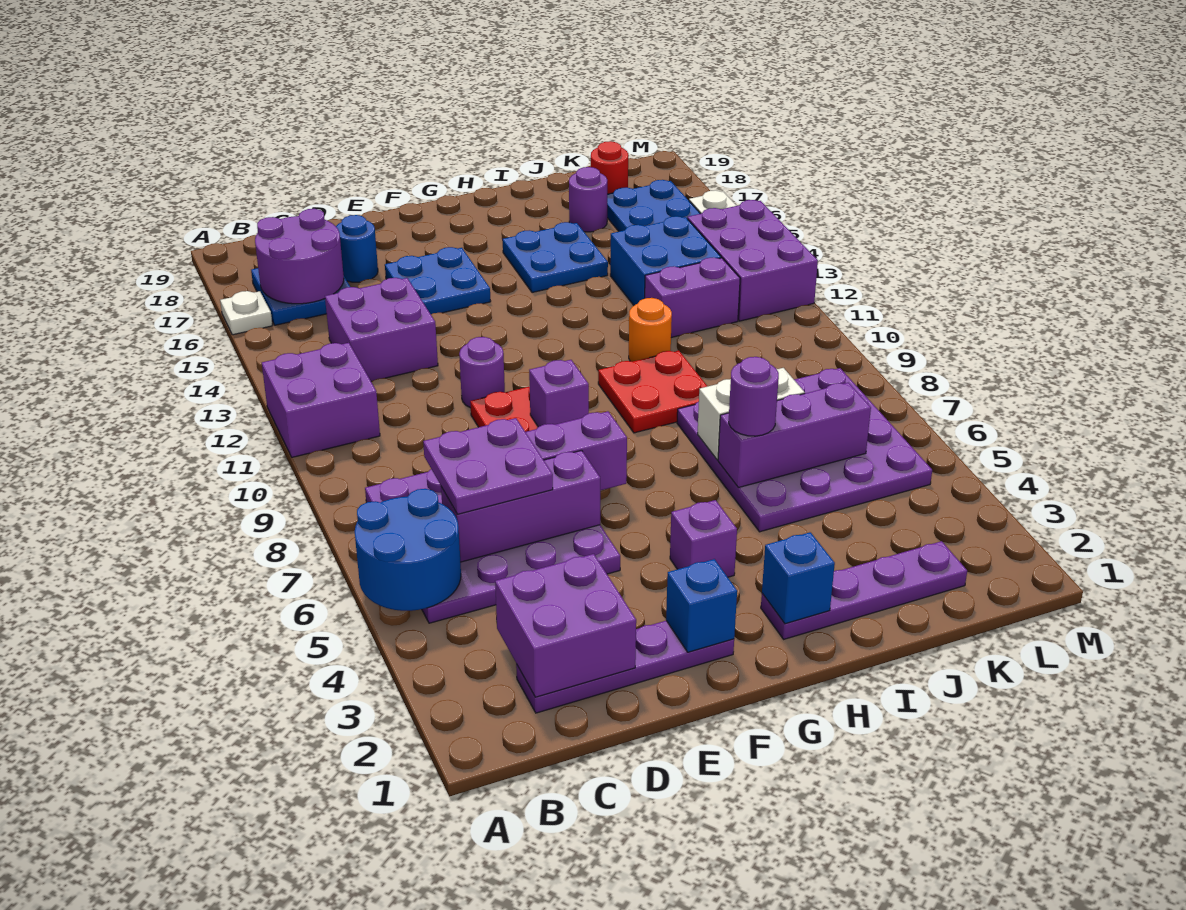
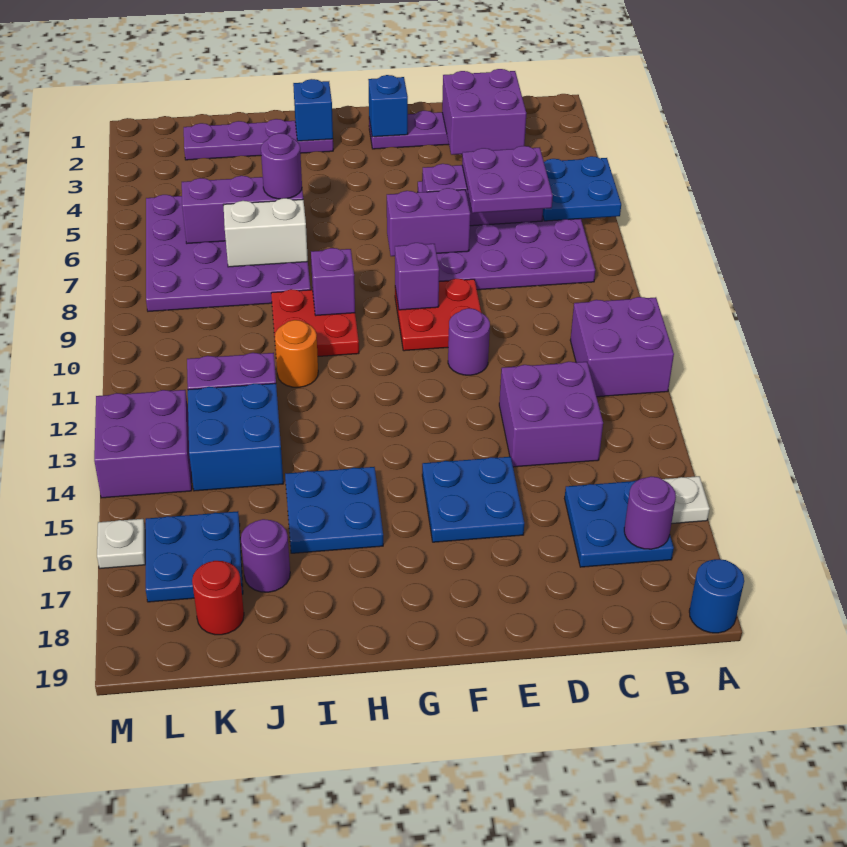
blue 2x2 round brick [355,489,461,611] -> blue 2x2 plate [543,156,621,221]
purple 2x2 round brick [255,209,344,304] -> purple 1x1 round brick [624,477,676,549]
blue 1x1 round brick [336,215,378,282] -> blue 1x1 round brick moved to [689,559,744,633]
purple 1x1 brick [670,500,737,577] -> purple 1x1 brick moved to [311,248,355,315]
purple 2x3 brick [687,200,818,321] -> purple 2x2 brick [94,390,192,498]

